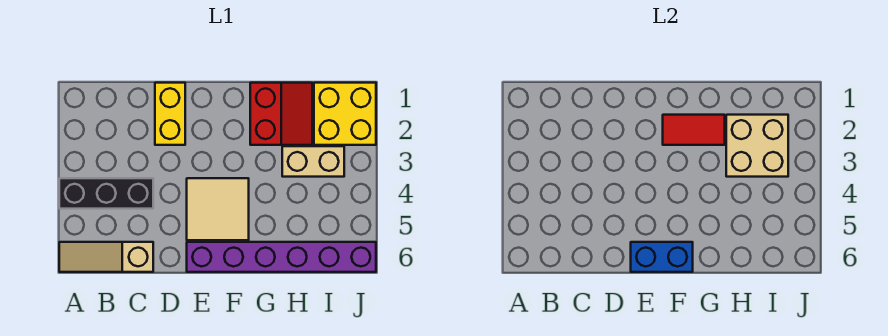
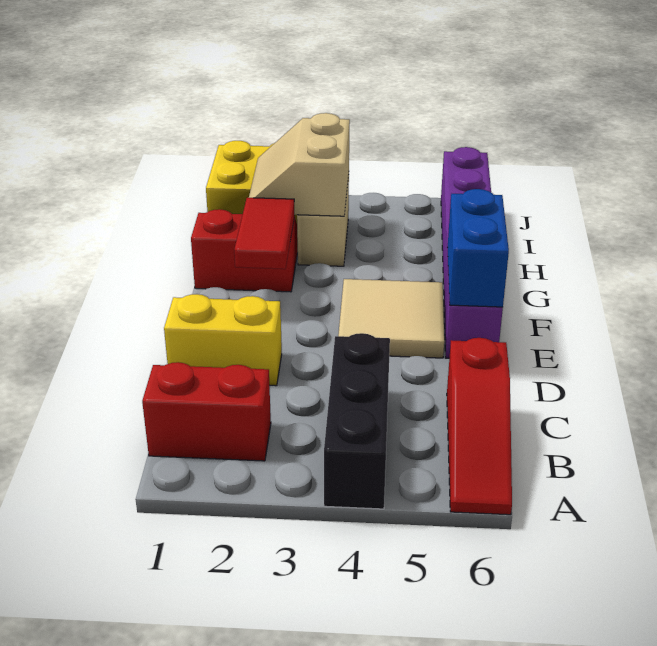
tan 1x3 slope [59,242,153,272] -> red 1x3 slope [447,338,512,515]
none -> red 1x2 brick [142,362,271,461]
tan 2x2 brick [726,115,788,177] -> tan 2x2 slope [249,113,350,216]

